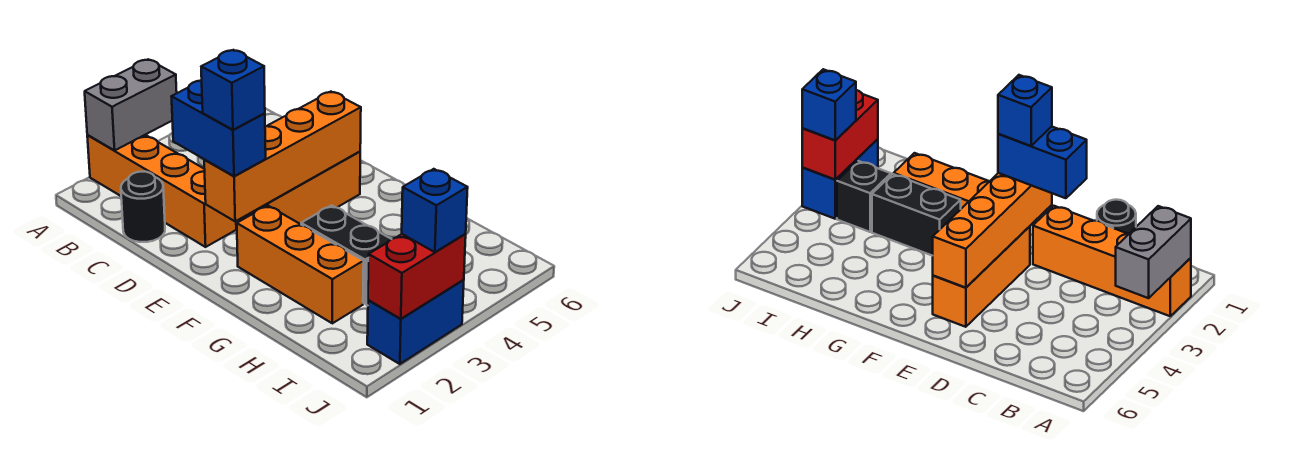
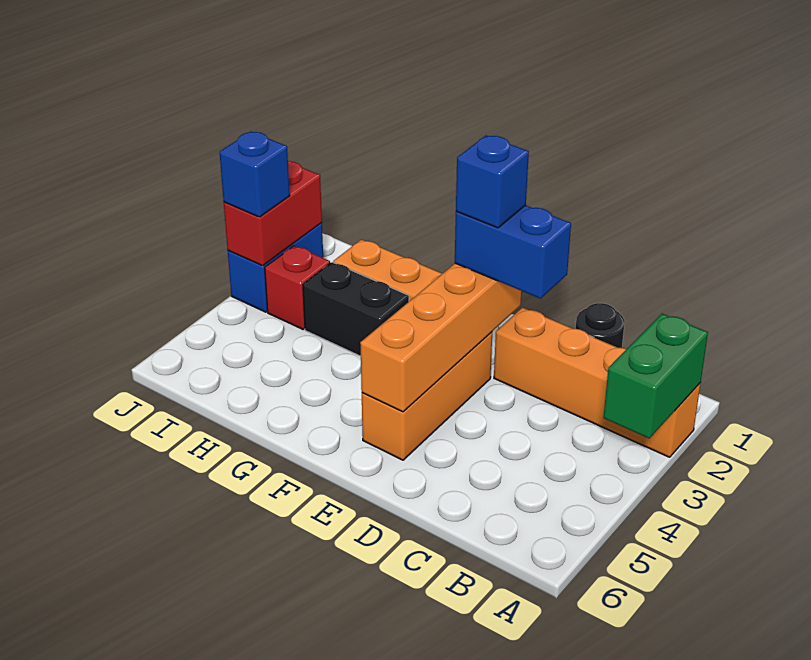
grey 1x2 brick [85,59,177,150] -> green 1x2 brick [603,314,708,438]
black 1x1 brick [837,161,891,232] -> red 1x1 brick [265,246,330,329]

